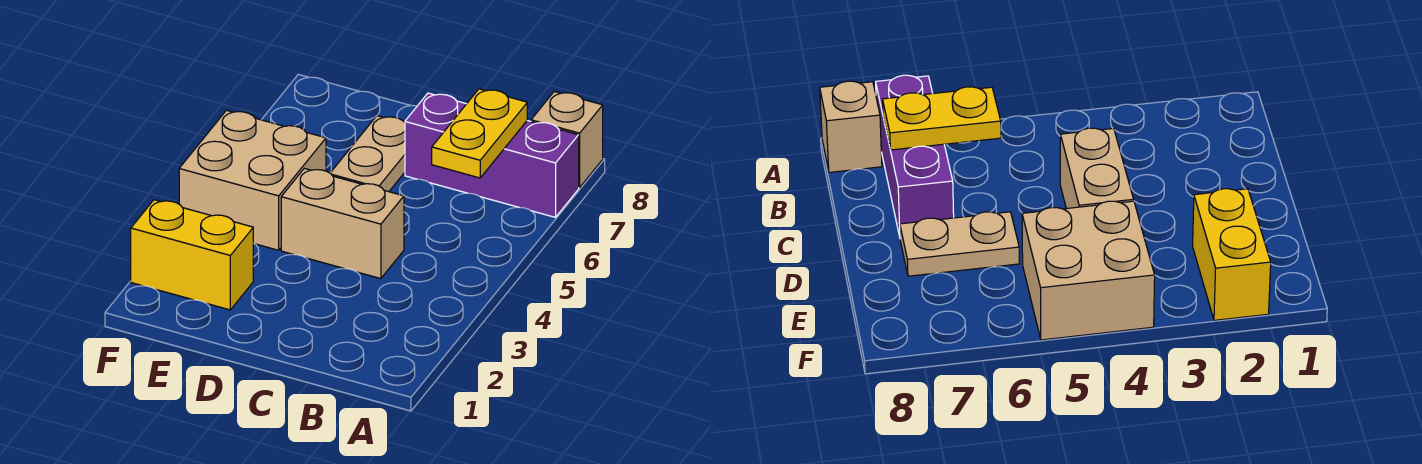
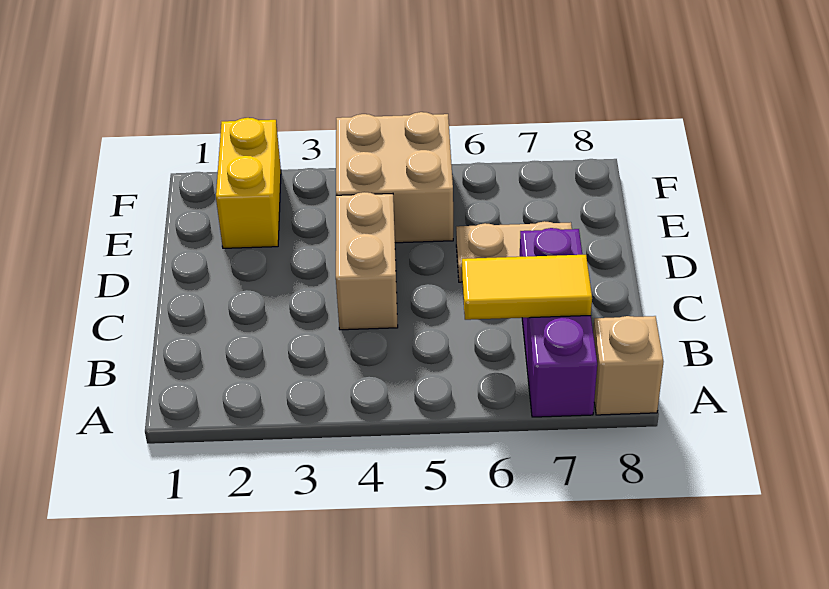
yellow 1x2 plate [432,89,527,178] -> yellow 1x2 tile [462,255,592,320]

